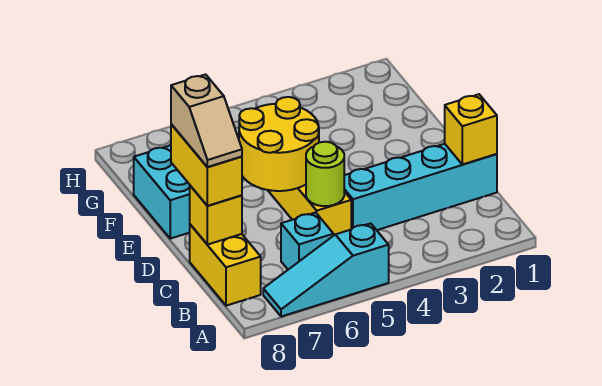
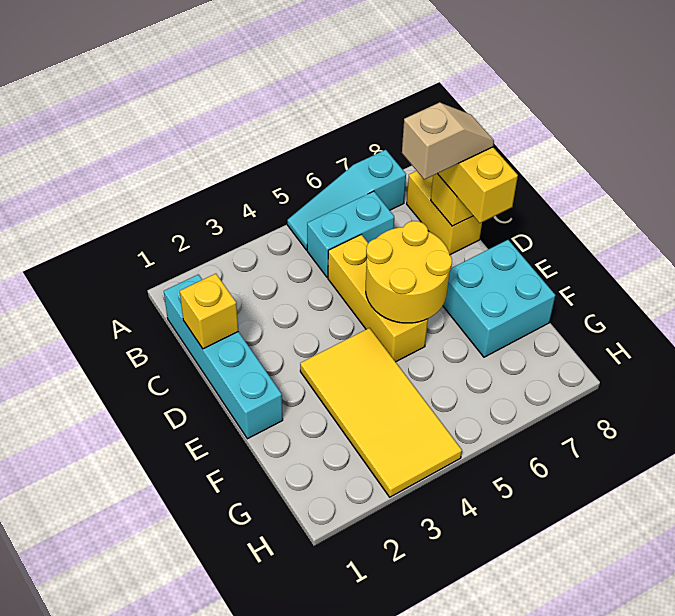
cyan 1x3 slope [263,223,389,317] -> cyan 1x3 slope turned to [287,150,406,250]
cyan 1x1 brick [281,213,334,270] -> cyan 1x2 brick [307,191,394,277]
cyan 1x4 brick [344,144,497,230] -> cyan 1x4 brick turned to [164,274,283,439]
lime 1x1 round brick [306,142,344,206] -> none
tan 1x2 slope [171,74,242,167] -> tan 1x2 slope turned to [402,102,494,179]
none -> yellow 2x4 tile [300,328,462,497]

